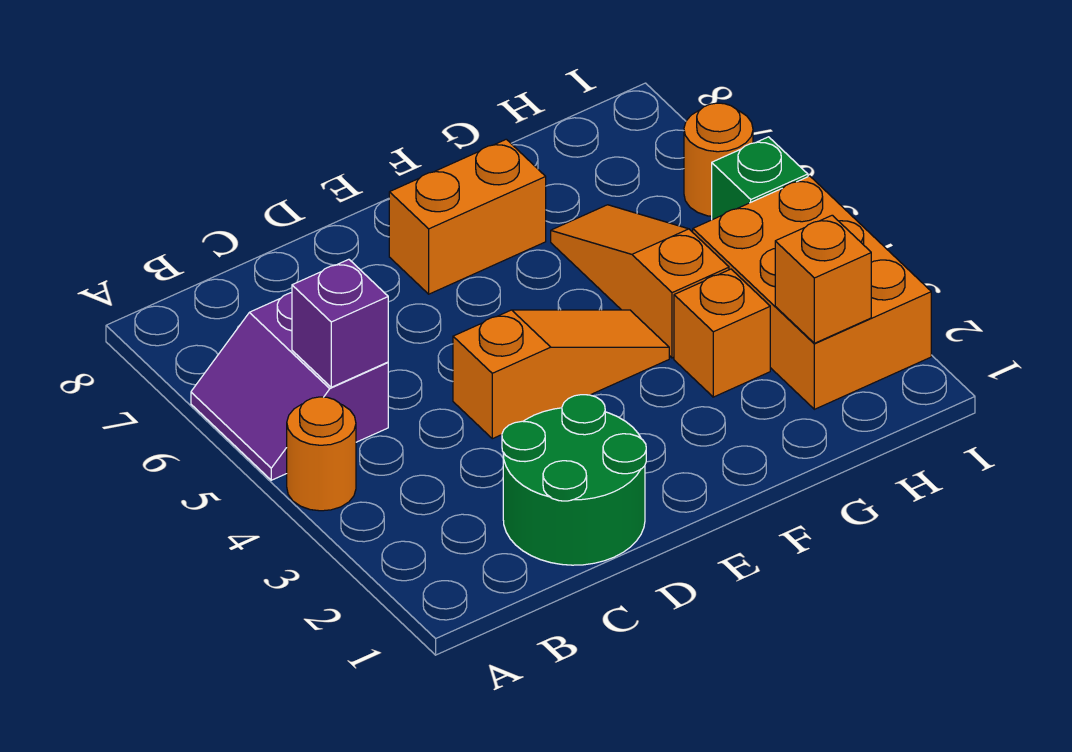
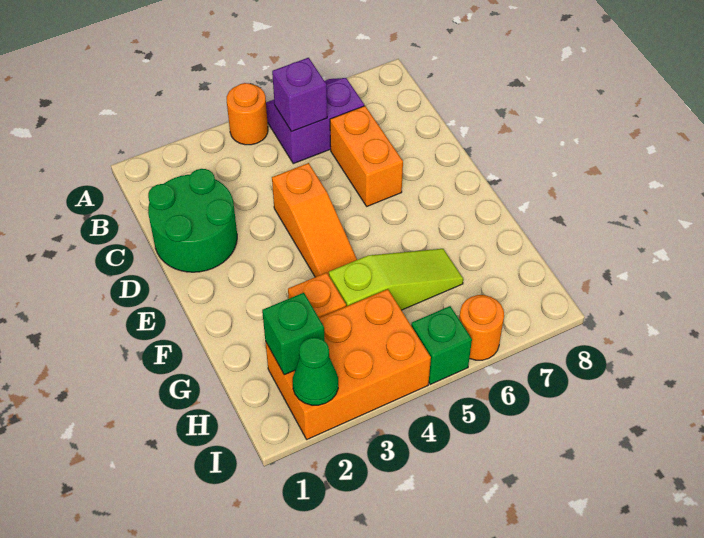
orange 1x2 brick [389,139,546,294] -> orange 1x2 brick moved to [330,106,403,206]
orange 1x3 slope [551,205,729,358] -> lime 1x3 slope [329,249,463,310]
orange 1x1 brick [775,215,871,343] -> green 1x1 brick [262,293,325,375]
none -> green 1x1 cone [293,338,338,405]

